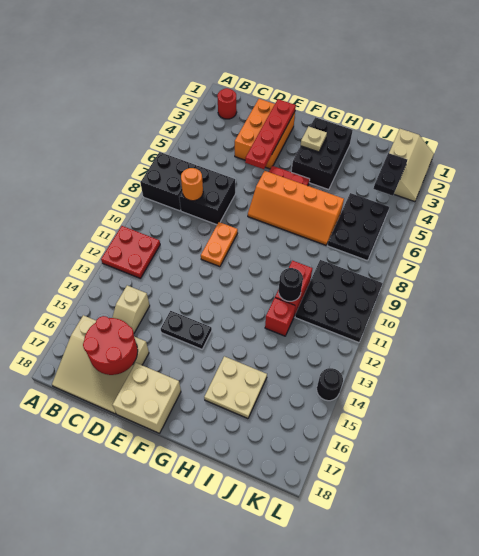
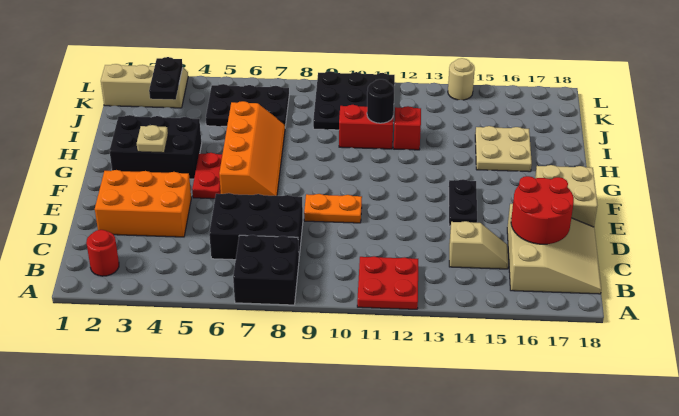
black 2x2 brick [179,166,235,225] -> black 2x3 brick [209,193,303,260]
orange 1x1 round brick [181,168,203,201] -> none
red 1x4 plate [245,99,296,169] -> none
black 1x2 plate [373,153,407,196] -> black 1x2 plate turned to [149,57,183,100]
black 1x1 round brick [317,368,343,401] -> tan 1x1 round brick [448,58,475,100]

